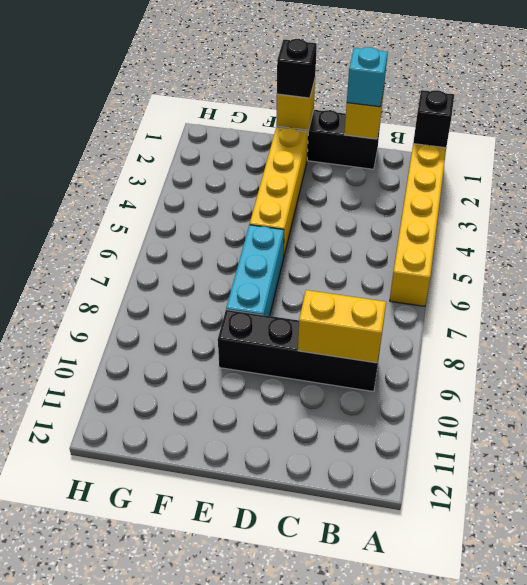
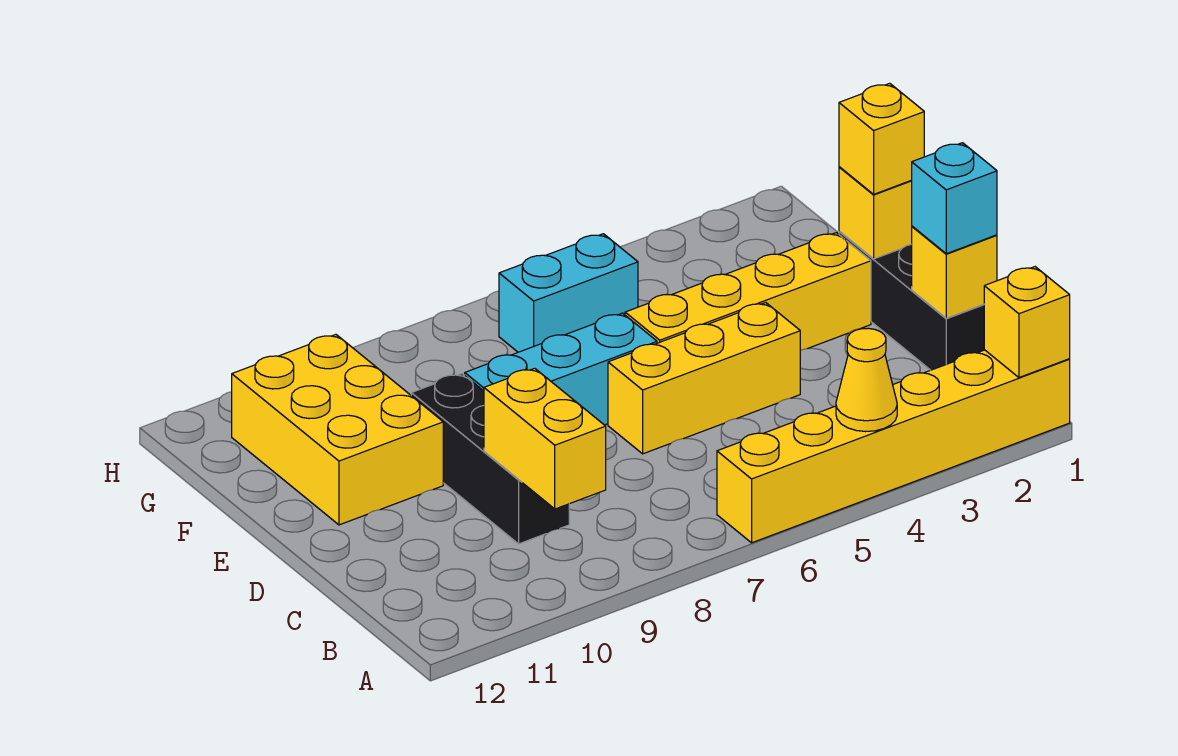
black 1x1 brick [413,90,454,148] -> yellow 1x1 brick [984,267,1070,377]
none -> yellow 1x1 cone [836,328,897,432]
black 1x4 brick [218,310,381,392] -> black 1x3 brick [411,374,569,544]
none -> yellow 1x3 brick [608,303,800,454]
black 1x1 brick [277,39,317,98] -> yellow 1x1 brick [839,83,924,194]
none -> yellow 2x3 brick [232,335,443,525]
none -> cyan 1x2 brick [499,234,638,352]

